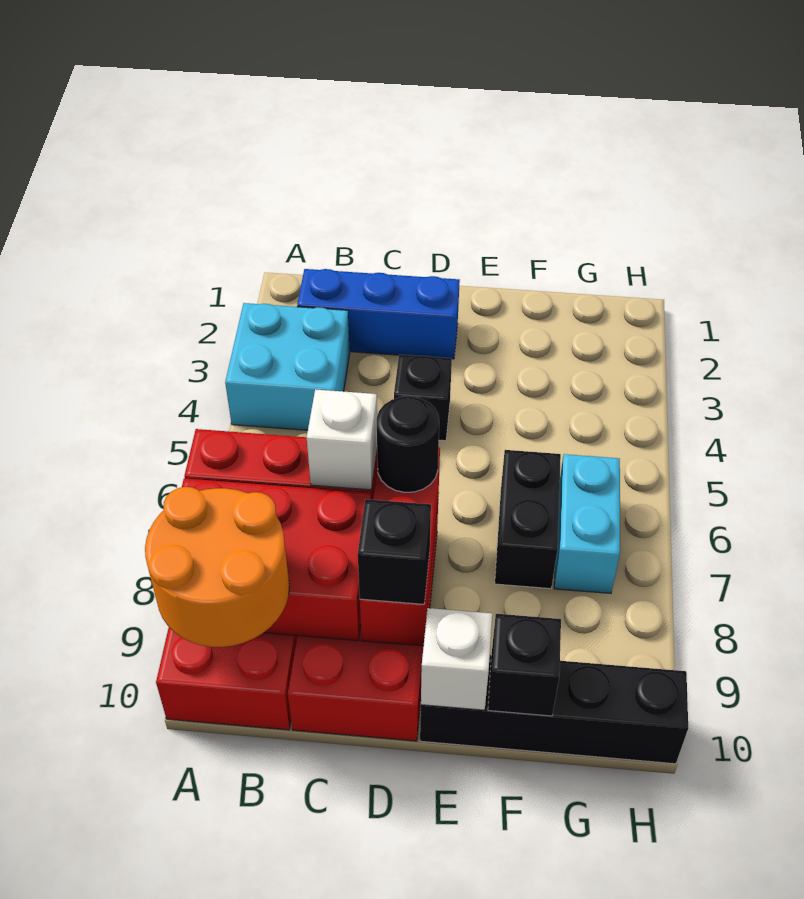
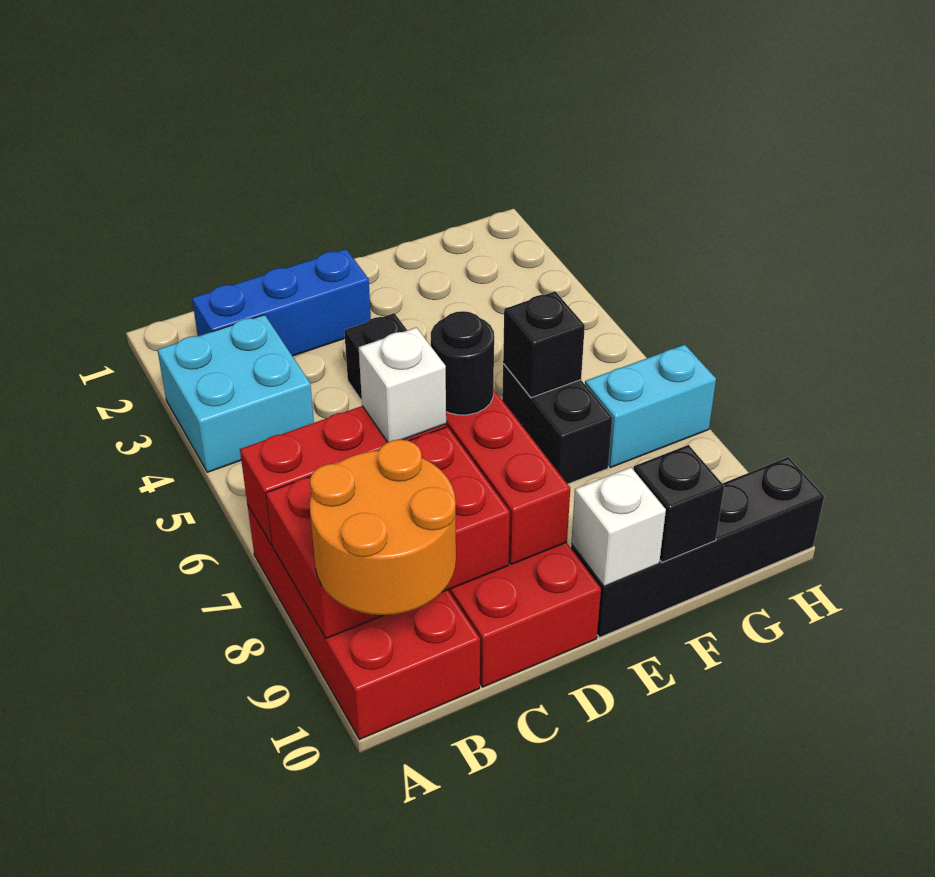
black 1x1 brick [358,499,431,604] -> black 1x1 brick moved to [503,291,585,398]
cyan 1x2 brick [554,454,620,593] -> cyan 1x2 brick turned to [585,345,716,467]

